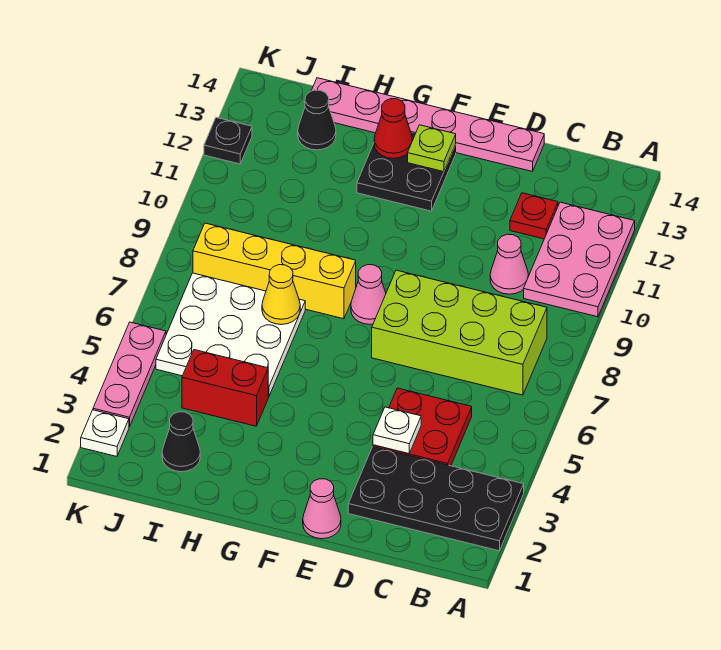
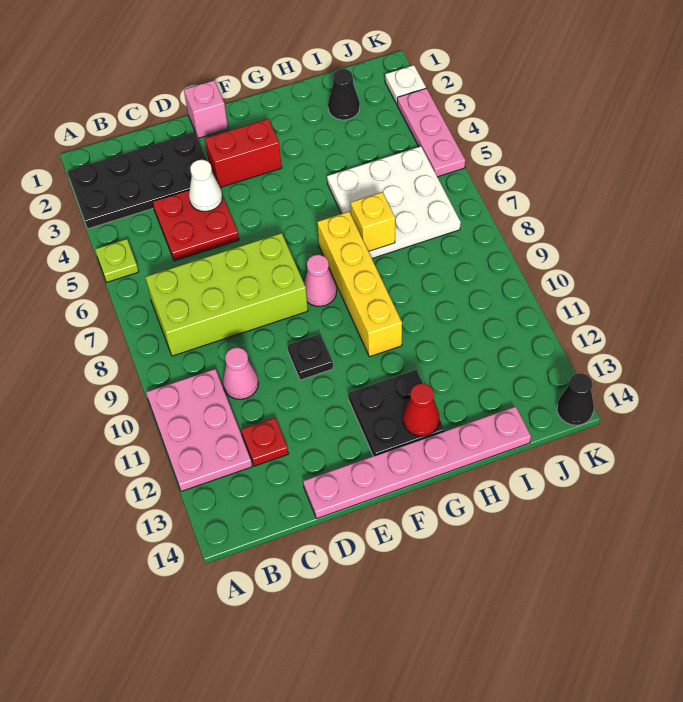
white 1x1 plate [373,407,421,454] -> white 1x1 cone [189,160,222,212]
pink 1x1 cone [303,479,341,539] -> pink 1x1 brick [184,80,228,138]
lime 1x1 plate [408,125,456,172] -> lime 1x1 plate moved to [95,239,139,282]
yellow 1x4 brick [193,223,356,319] -> yellow 1x4 brick turned to [317,212,402,357]
red 1x2 brick [182,350,268,426] -> red 1x2 brick moved to [205,119,282,187]
yellow 1x1 cone [262,265,300,325] -> yellow 1x1 brick [351,192,395,251]
black 1x1 cone [298,90,336,150] -> black 1x1 cone moved to [557,373,594,425]
black 1x1 plate [204,118,252,164] -> black 1x1 plate moved to [288,334,333,380]

